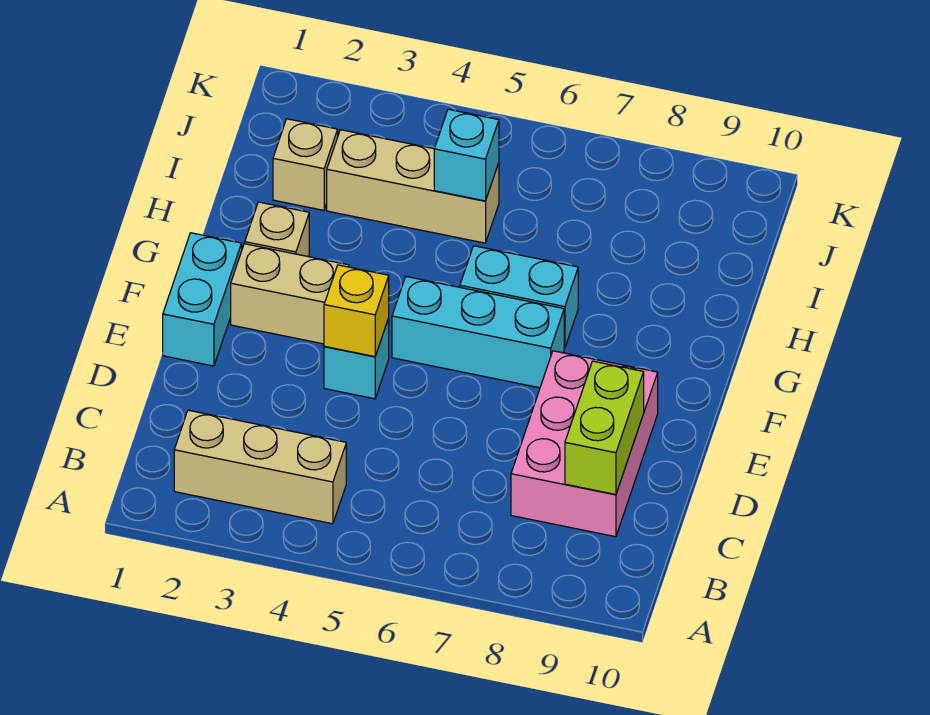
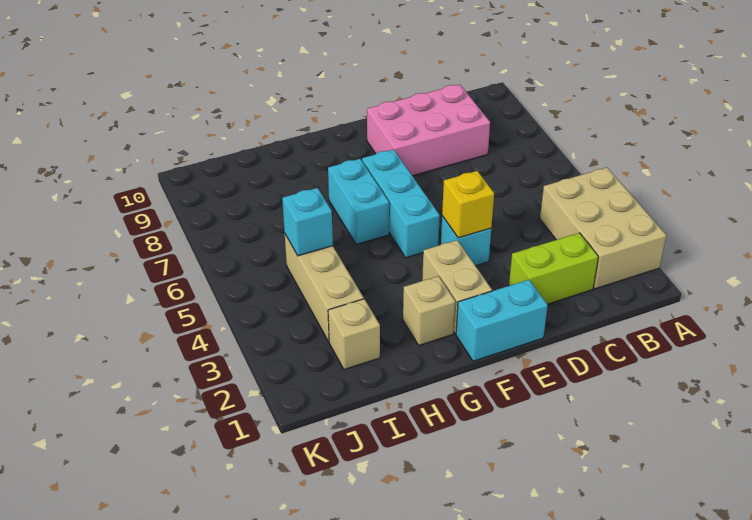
tan 1x3 brick [174,410,346,524] -> tan 2x3 brick [540,168,666,289]
lime 1x2 brick [565,361,644,494] -> lime 1x2 brick moved to [509,233,598,304]

